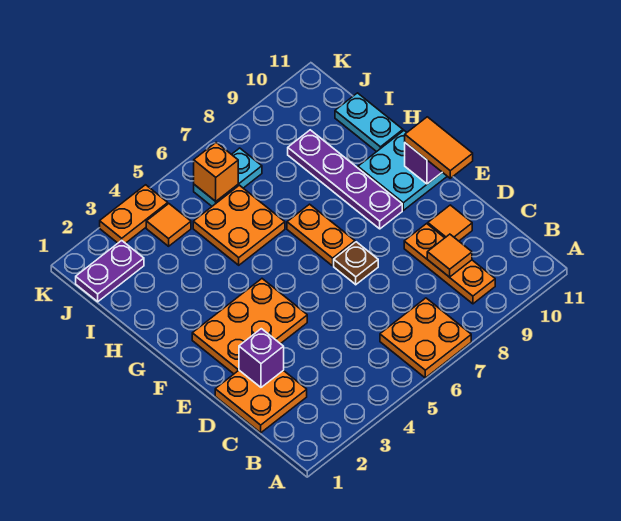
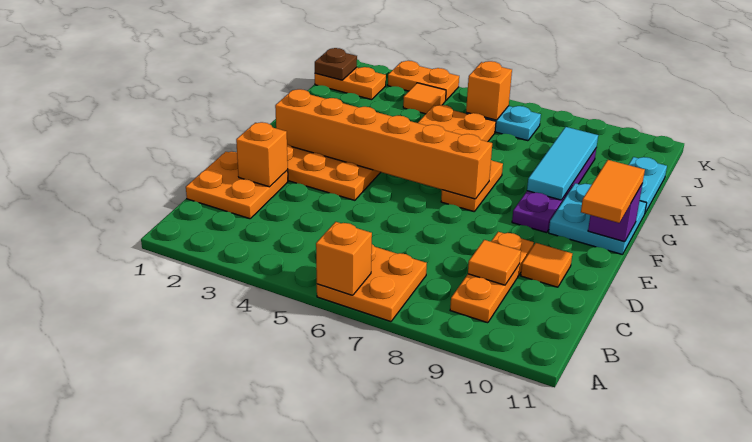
none -> orange 1x1 brick [316,222,372,295]
purple 1x1 brick [239,329,284,387] -> orange 1x1 brick [236,122,288,187]
brown 1x1 plate [334,242,378,285] -> brown 1x1 plate moved to [315,48,357,80]
none -> orange 1x6 brick [275,89,492,199]
none -> cyan 1x3 tile [527,127,598,200]
purple 1x2 plate [76,240,144,302] -> orange 1x2 plate [315,67,386,100]

